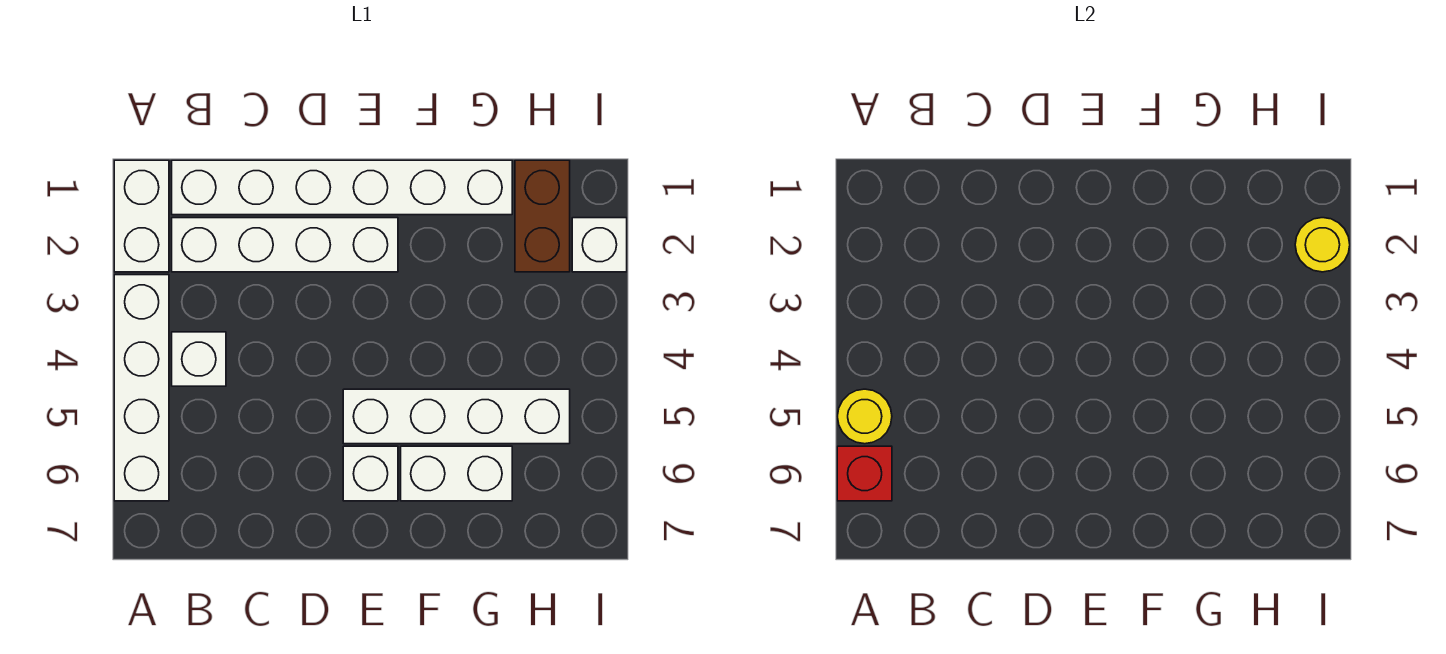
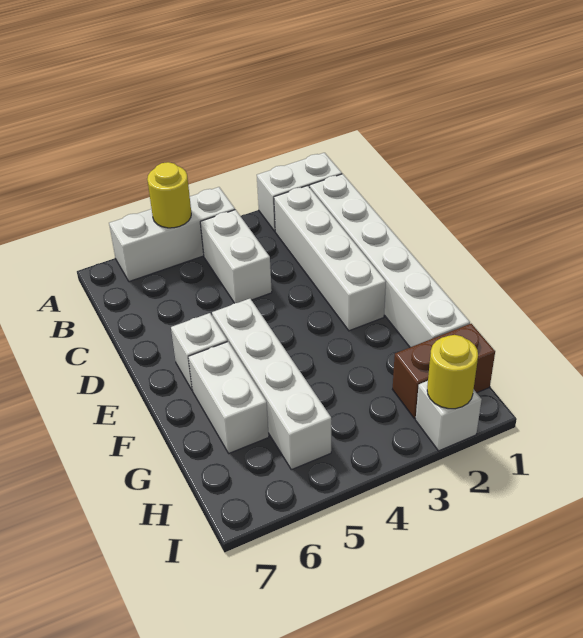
white 1x4 brick [114,275,169,501] -> white 1x3 brick [109,187,235,282]
red 1x1 brick [837,446,892,501] -> none
white 1x1 brick [172,332,226,386] -> white 1x2 brick [200,210,272,303]

